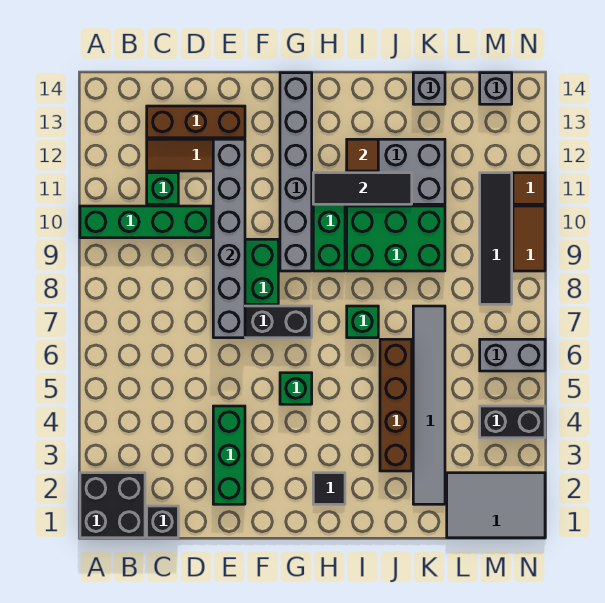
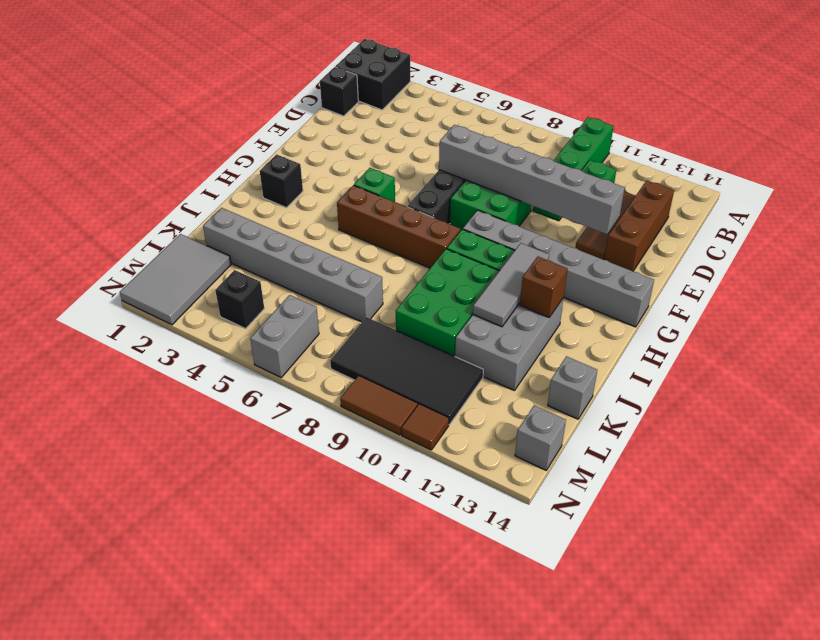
green 1x3 brick [213,406,245,504] -> none
black 1x1 tile [313,473,345,504] -> black 1x1 brick [260,154,303,208]
black 1x3 tile [313,173,412,204] -> grey 1x3 tile [473,243,549,327]
green 1x1 brick [347,306,378,338] -> none
brown 1x1 tile [347,139,378,171] -> brown 1x1 brick [520,257,568,317]
brown 1x4 brick [380,339,412,471] -> brown 1x4 brick moved to [337,185,461,268]
grey 1x6 tile [413,306,445,504] -> grey 1x6 brick [203,208,383,322]
black 1x2 brick [480,406,545,438] -> black 1x1 brick [215,270,264,329]
black 1x4 tile [480,173,512,304] -> black 2x4 tile [330,317,483,425]

